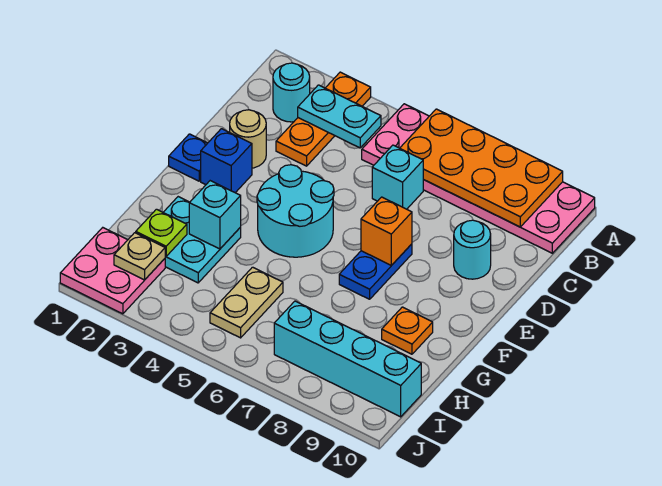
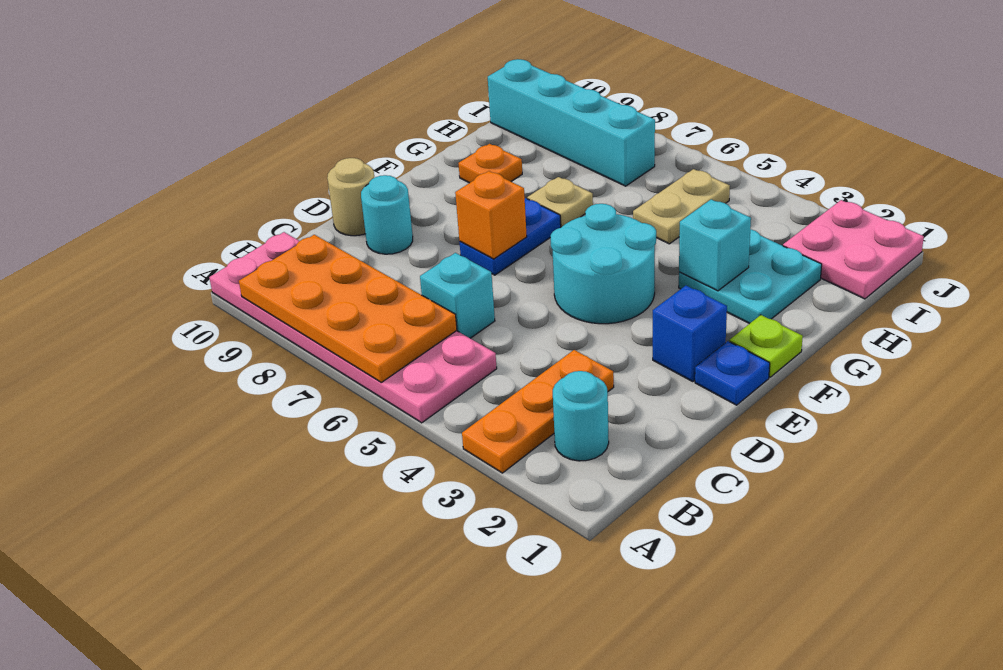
cyan 1x2 plate [298,85,381,148] -> none
tan 1x1 round brick [230,110,266,168] -> tan 1x1 round brick moved to [327,158,374,236]
lime 1x1 plate [136,209,187,257] -> lime 1x1 plate moved to [729,315,803,377]
tan 1x1 plate [114,233,165,280] -> tan 1x1 plate moved to [527,177,593,227]

